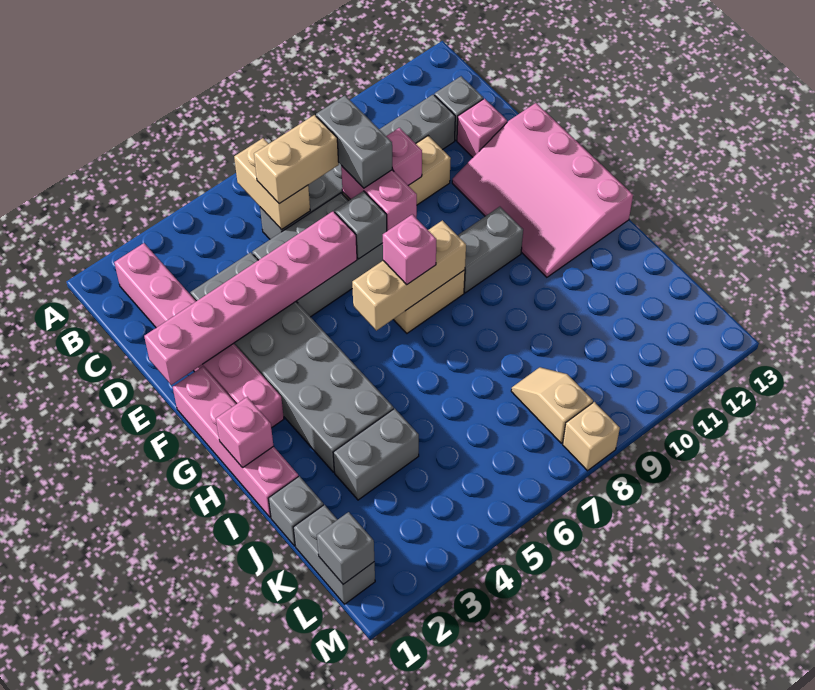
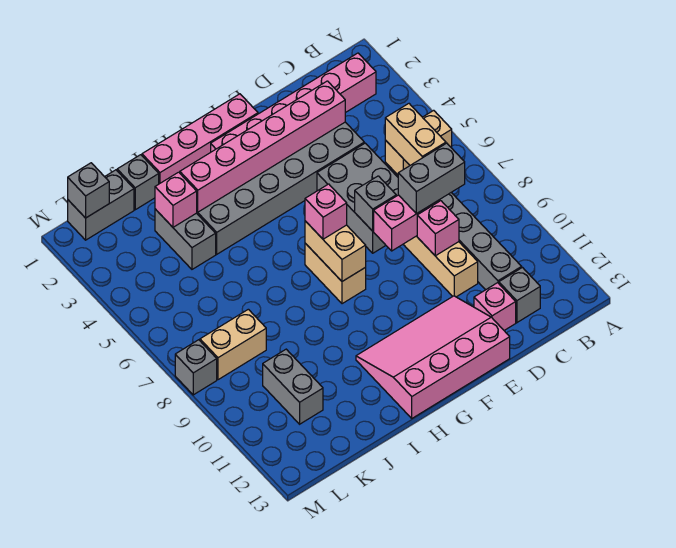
pink 1x6 brick [144,211,357,385] -> pink 1x6 brick turned to [180,81,345,212]
tan 1x3 brick [352,220,466,331] -> tan 1x2 brick [305,221,366,281]
grey 1x2 brick [457,207,523,293] -> grey 1x2 brick moved to [263,349,323,424]
pink 1x1 brick [216,397,273,468] -> pink 1x1 brick moved to [155,172,197,227]
tan 1x2 slope [511,367,593,443] -> tan 1x2 brick [200,309,266,380]
tan 1x1 brick [563,402,620,471] -> grey 1x1 brick [175,340,217,395]

